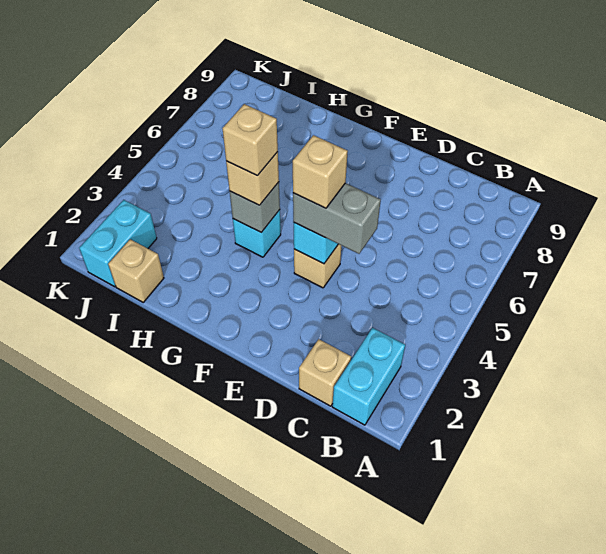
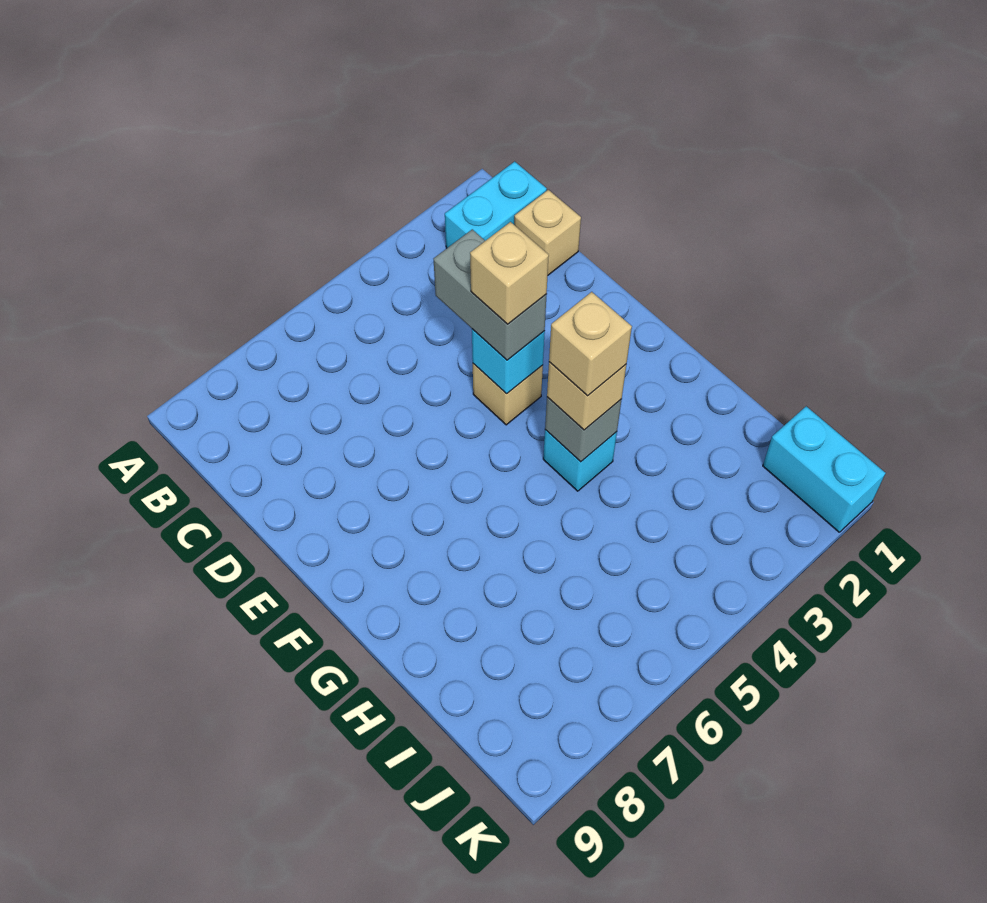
tan 1x1 brick [108,239,164,302] -> none
cyan 1x2 brick [79,200,157,287] -> cyan 1x2 brick turned to [763,406,885,532]

